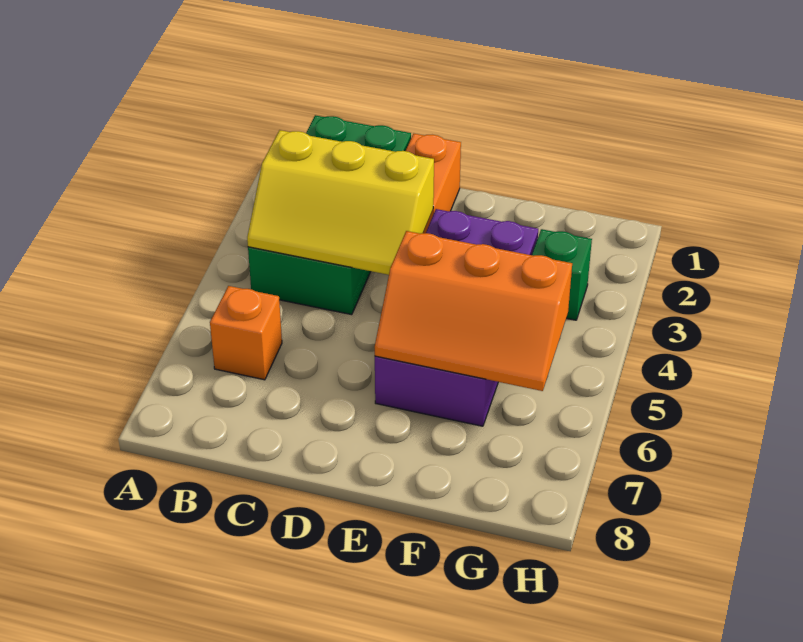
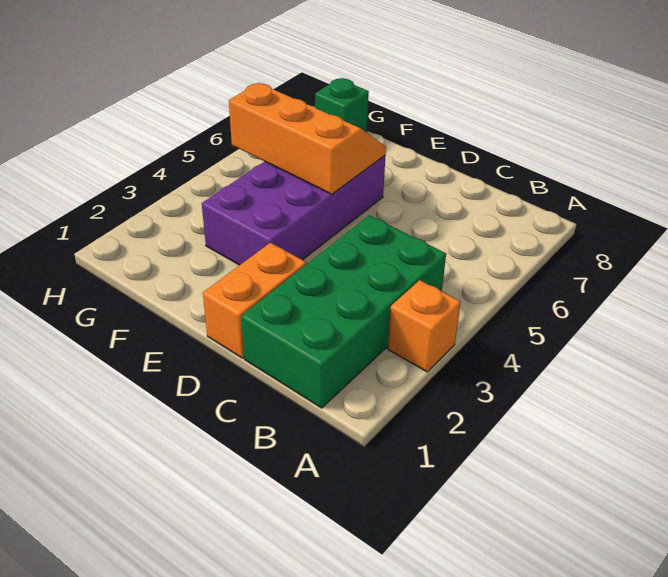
yellow 2x3 slope [247,130,434,275] -> none
orange 1x1 brick [210,286,282,380] -> orange 1x1 brick moved to [388,280,461,372]
green 1x1 brick [532,229,592,320] -> green 1x1 brick moved to [315,78,369,132]

